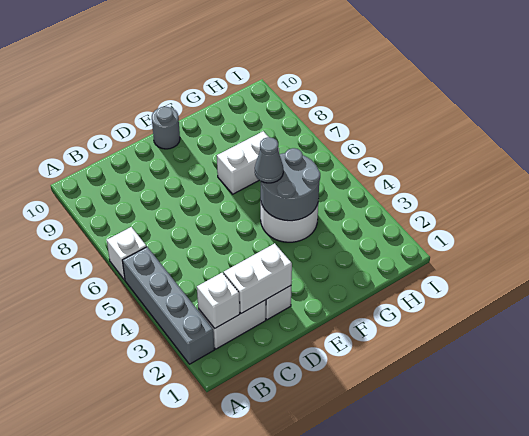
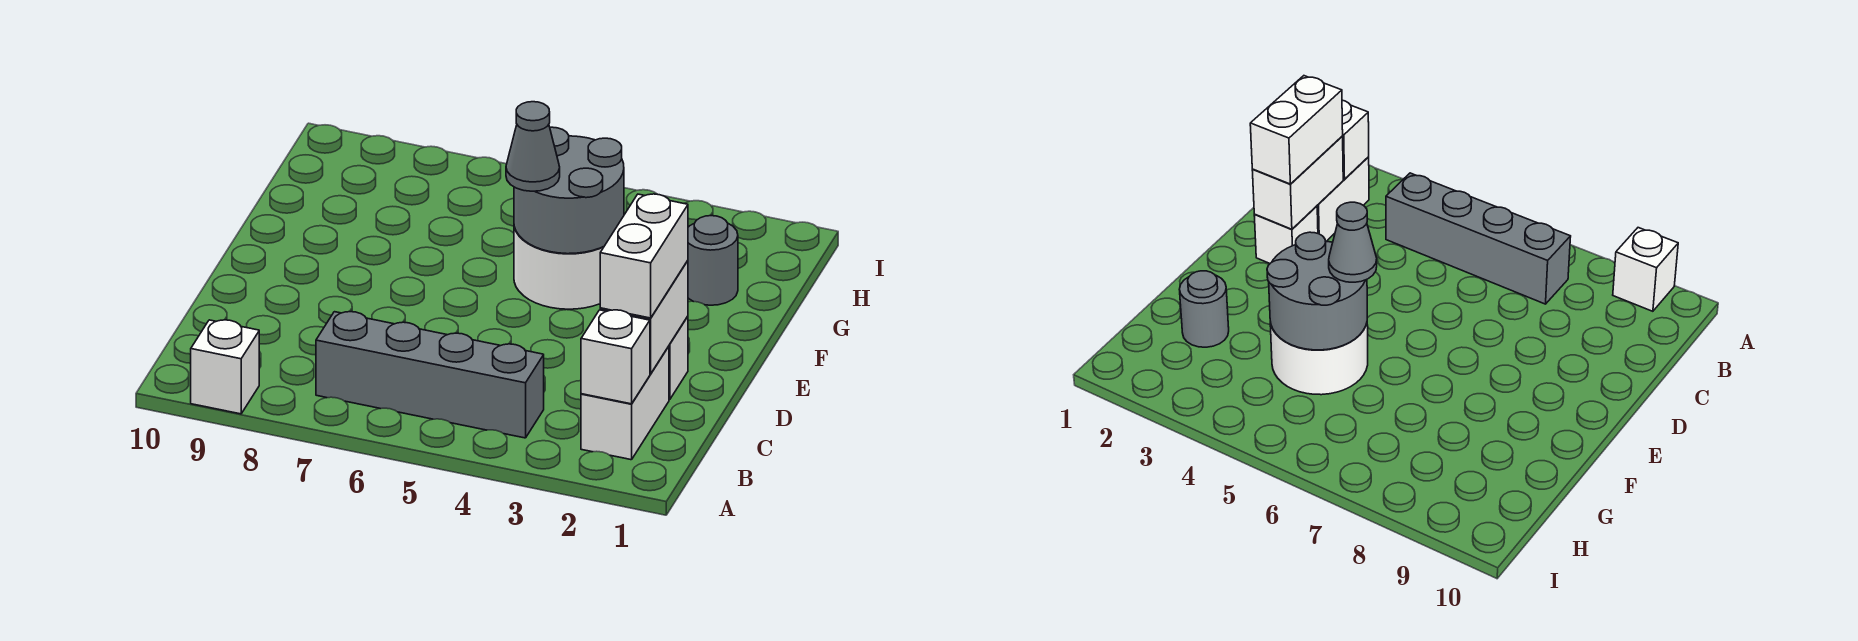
grey 1x4 brick [122,247,214,364] -> grey 1x4 brick moved to [316,312,544,438]
white 1x1 brick [107,227,147,280] -> white 1x1 brick moved to [191,320,259,414]
grey 1x1 round brick [152,107,180,149] -> grey 1x1 round brick moved to [688,216,738,305]
white 1x2 brick [217,131,279,194] -> white 1x2 brick moved to [600,194,688,318]

